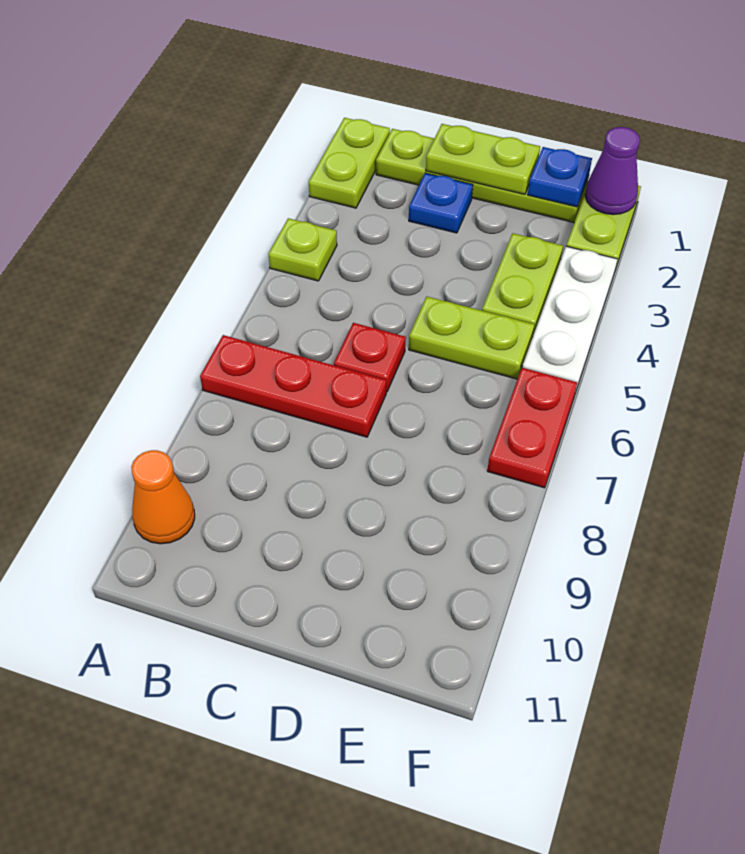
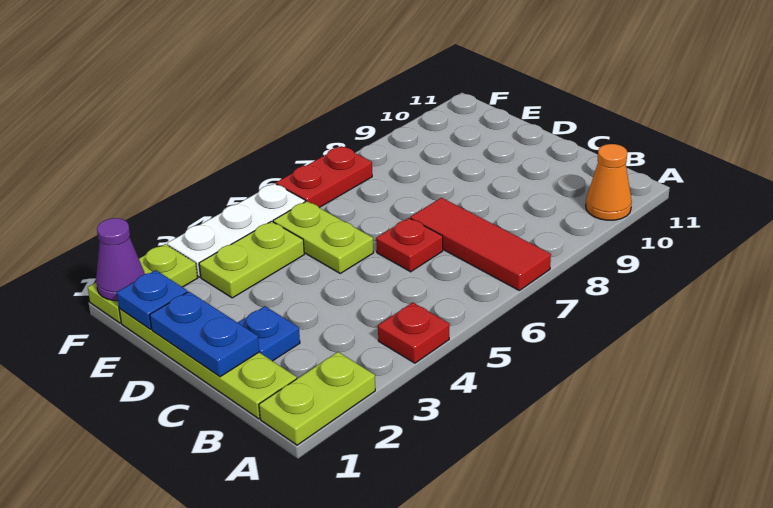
lime 1x1 plate [268,218,337,281] -> red 1x1 plate [378,302,450,363]
red 1x3 plate [200,335,386,437] -> red 1x3 tile [410,198,551,290]
lime 1x2 plate [426,124,540,194] -> blue 1x2 plate [150,292,259,377]

